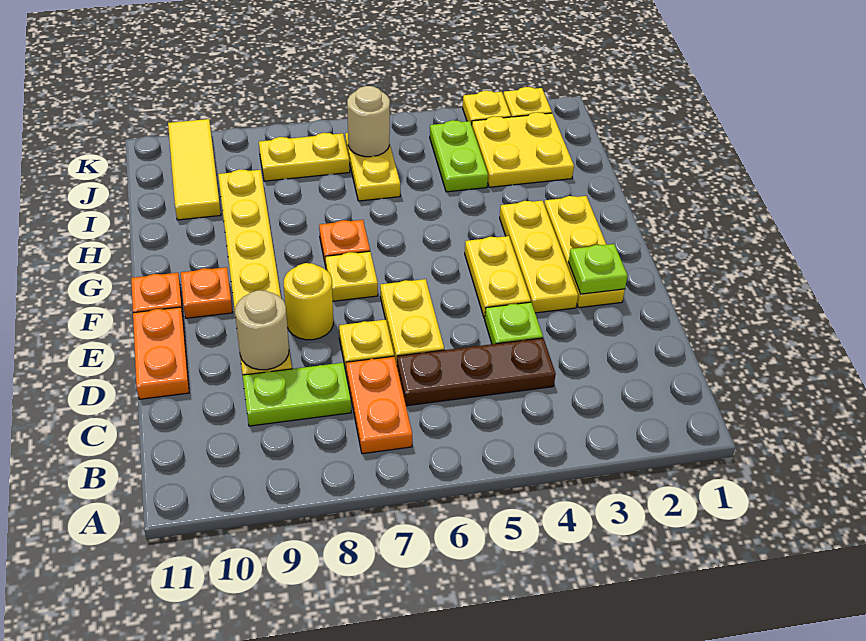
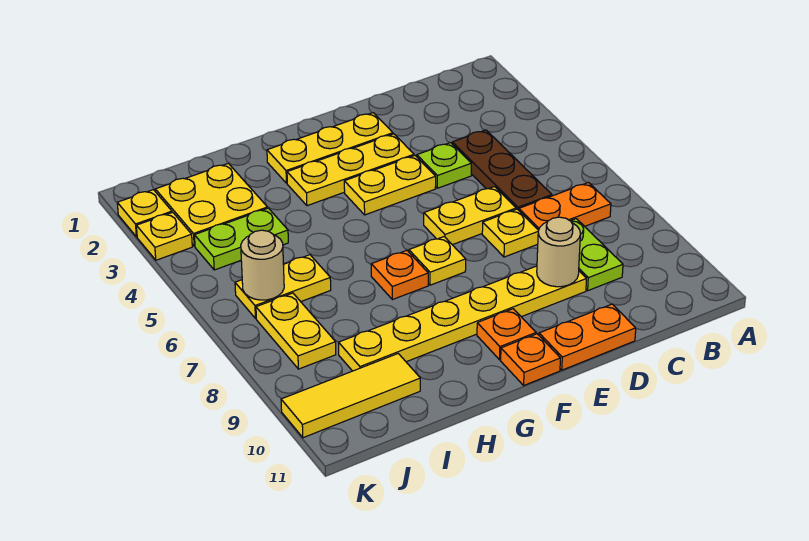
lime 1x1 plate [568,244,627,294] -> none
yellow 1x1 round brick [284,263,333,340] -> none

